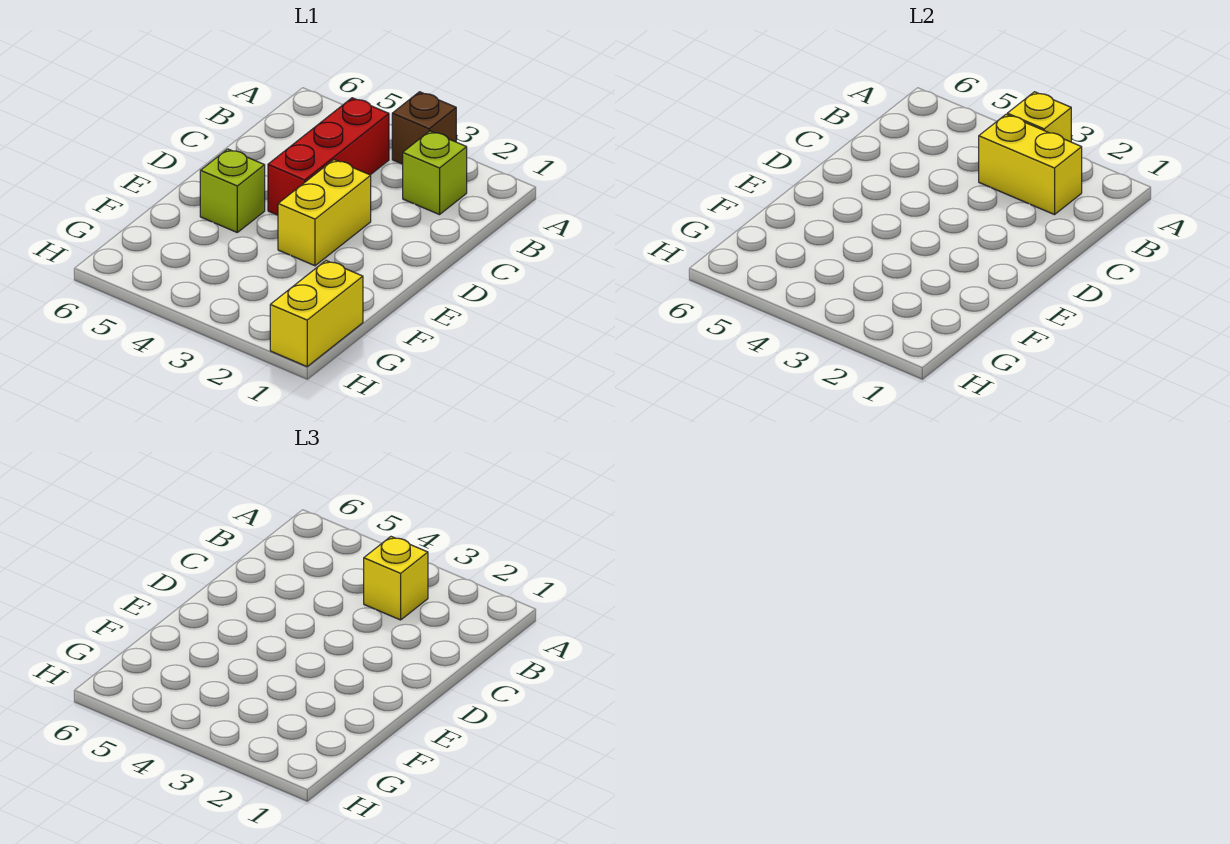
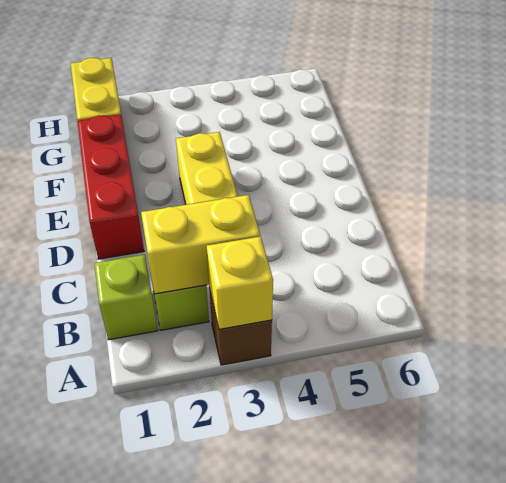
yellow 1x1 brick [364,537,428,620] -> none
red 1x3 brick [268,98,389,215] -> red 1x3 brick moved to [77,114,144,259]
lime 1x1 brick [200,149,265,232] -> lime 1x1 brick moved to [94,255,158,340]

